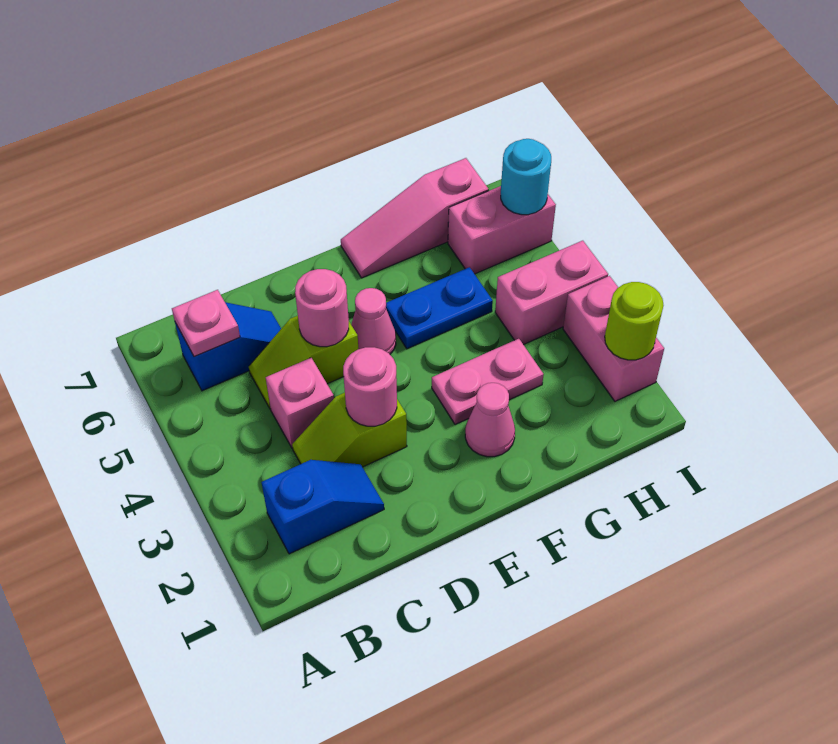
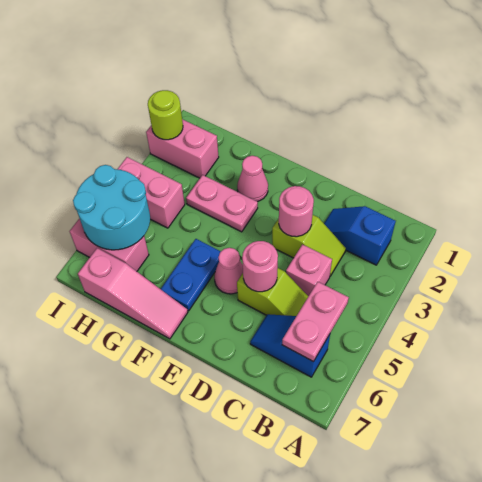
pink 1x1 plate [172,290,240,356] -> pink 1x2 plate [282,282,349,362]
blue 1x2 plate [386,267,493,349] -> blue 1x2 plate turned to [161,239,221,311]
pink 1x2 brick [563,276,664,401] -> pink 1x2 brick turned to [146,119,219,178]
cyan 1x1 round brick [501,139,551,215] -> cyan 2x2 round brick [73,165,150,250]

